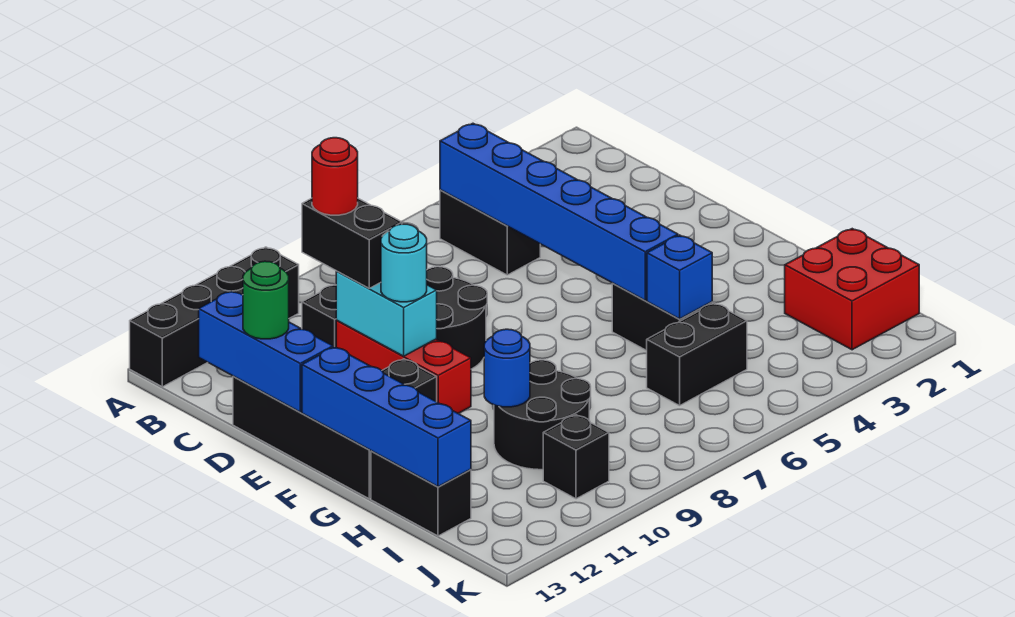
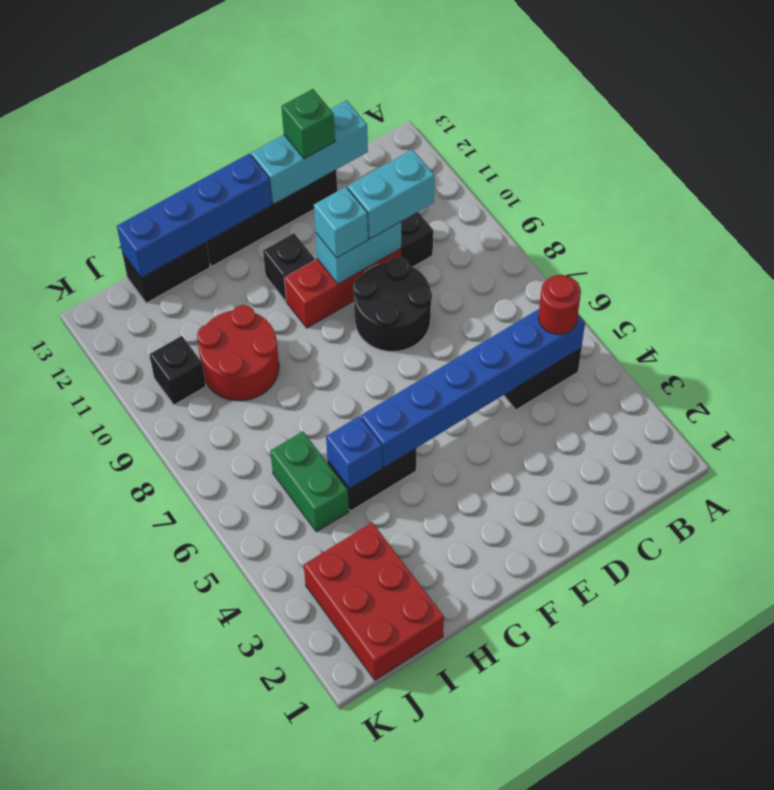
black 1x4 brick [130,247,299,387] -> none
black 1x2 brick [302,198,402,288] -> cyan 1x2 brick [348,150,434,239]
red 1x1 round brick [312,138,358,215] -> red 1x1 round brick moved to [538,275,581,334]
blue 1x3 brick [199,291,333,412] -> cyan 1x3 brick [251,100,368,204]
green 1x1 round brick [243,261,289,339] -> green 1x1 brick [281,89,335,159]
cyan 1x1 round brick [381,224,427,302] -> cyan 1x1 brick [314,187,368,258]
black 2x2 round brick [494,360,591,470] -> red 2x2 round brick [197,305,279,401]
blue 1x1 round brick [484,329,530,407] -> none
red 2x2 brick [785,229,919,350] -> red 2x3 brick [304,522,444,680]
black 1x2 brick [647,303,747,406] -> green 1x2 brick [270,431,349,532]

